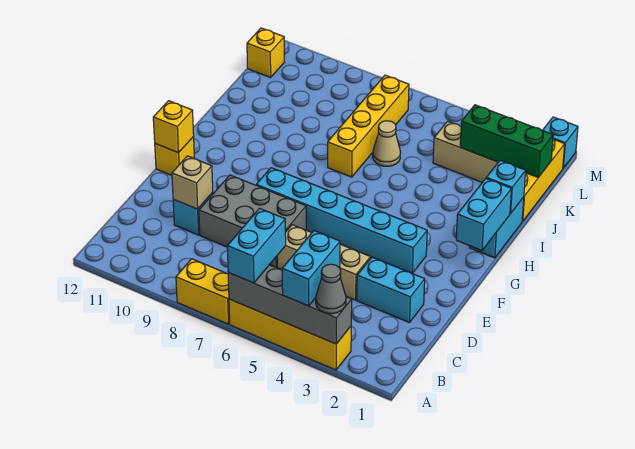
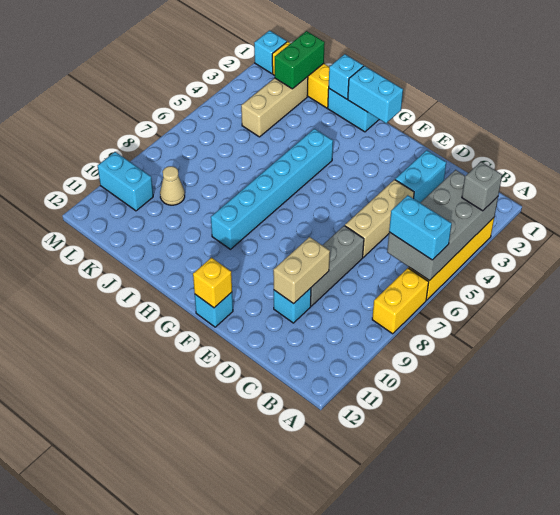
grey 1x4 brick [228,265,352,344] -> grey 2x4 brick [387,170,498,281]
grey 1x1 cone [316,264,346,314] -> grey 1x1 brick [462,162,502,211]
cyan 1x2 brick [282,231,340,306] -> cyan 1x2 brick moved to [98,152,153,211]
grey 2x3 brick [199,175,306,267] -> grey 1x3 brick [311,226,364,306]
tan 1x1 brick [172,156,213,209] -> tan 1x2 brick [273,237,330,304]
cyan 1x6 brick [256,168,427,273] -> cyan 1x6 brick moved to [211,129,333,249]
yellow 1x1 brick [155,137,194,175] -> cyan 1x1 brick [195,292,233,327]
yellow 1x4 brick [328,75,409,177] -> none
tan 1x1 cone [373,121,400,166] -> tan 1x1 cone moved to [160,166,185,205]
green 1x3 brick [460,105,553,177] -> green 1x2 brick [275,31,325,89]
yellow 1x1 brick [247,28,284,78] -> none

